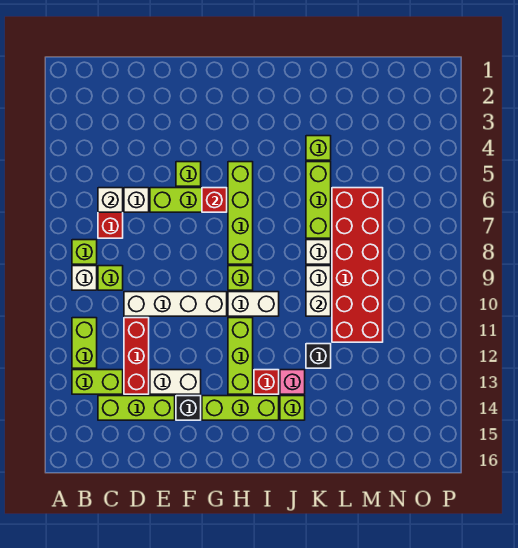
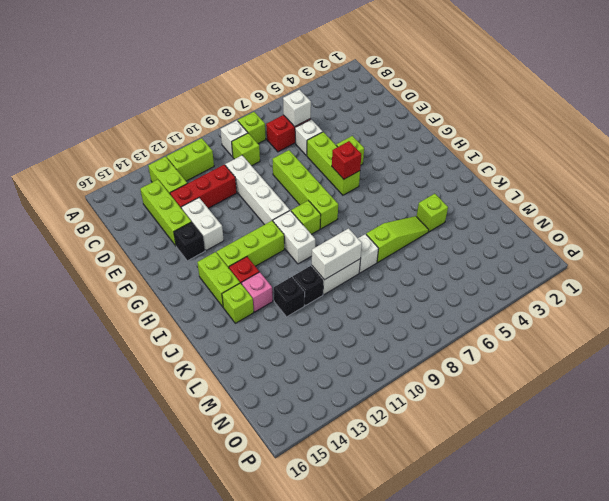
lime 1x3 brick [202,396,279,420] -> lime 1x2 brick [197,252,240,307]
lime 1x4 brick [228,162,253,264] -> lime 1x4 brick turned to [272,150,338,229]
lime 1x3 brick [306,162,331,238] -> lime 1x3 slope [366,216,429,262]
white 1x1 brick [306,292,331,316] -> white 1x2 brick [312,228,362,280]
none -> black 1x1 brick [293,266,323,306]
red 2x6 brick [332,188,383,342] -> none

